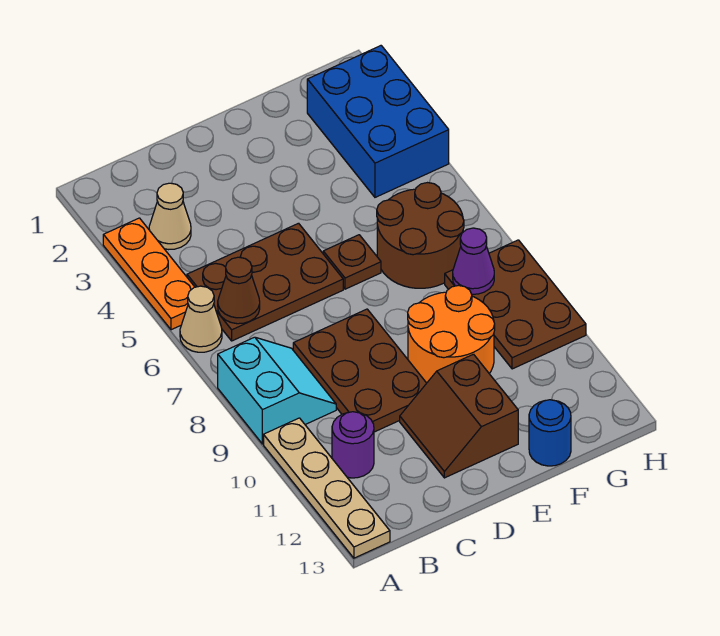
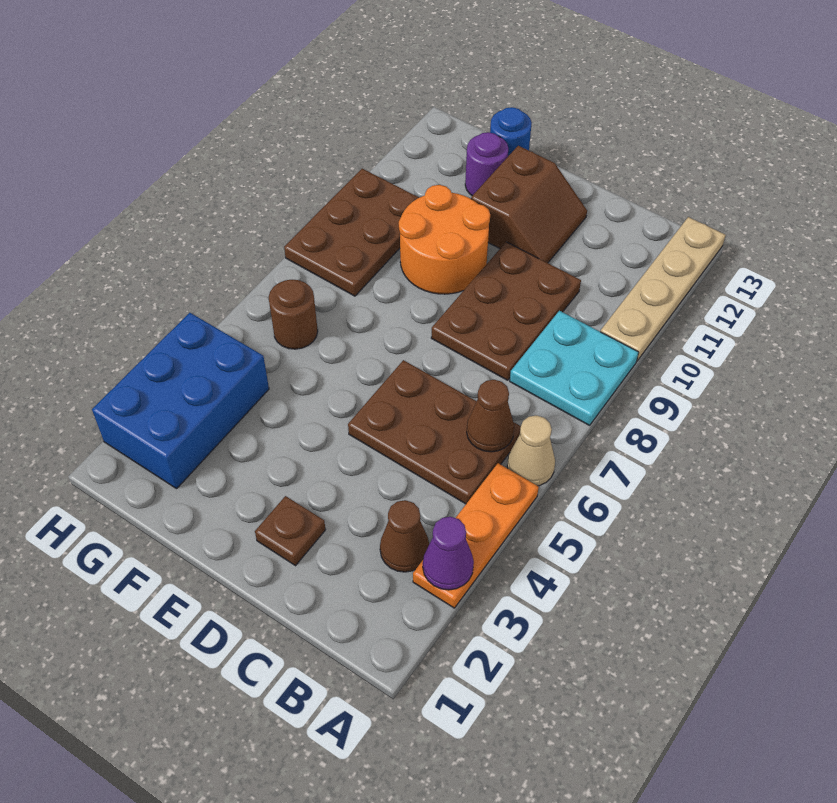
cyan 2x2 slope [218,337,336,444] -> cyan 2x2 plate [510,311,639,425]
tan 1x1 cone [149,183,191,250] -> brown 1x1 cone [380,500,429,572]
purple 1x1 round brick [332,412,374,478] -> purple 1x1 round brick moved to [465,132,508,196]
brown 1x1 plate [323,235,381,289] -> brown 1x1 plate moved to [255,496,325,566]
brown 2x2 round brick [377,183,464,288] -> brown 1x1 round brick [268,280,318,349]
purple 1x1 cone [453,228,494,294] -> purple 1x1 cone moved to [423,517,474,590]

